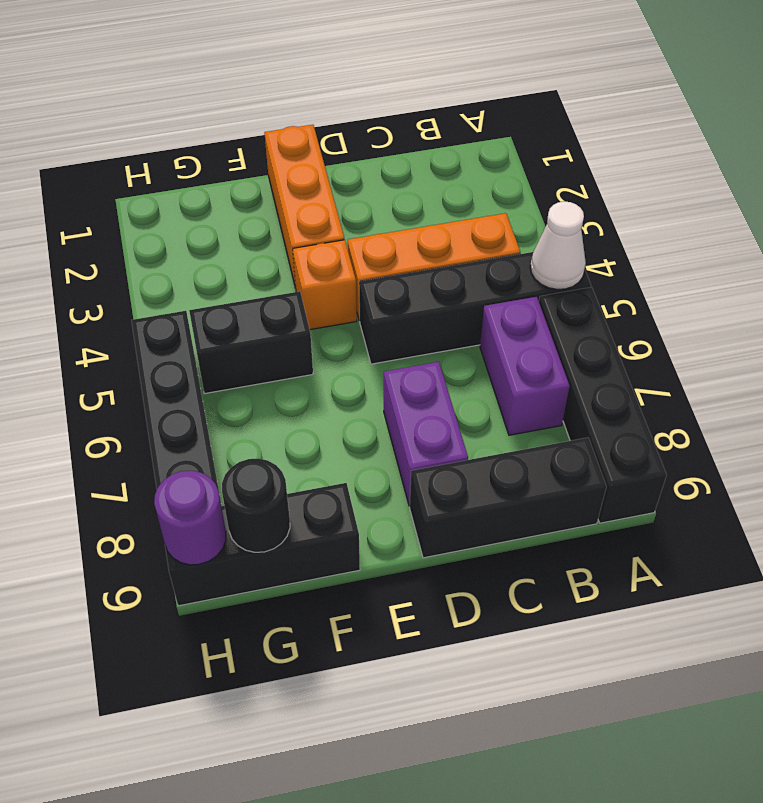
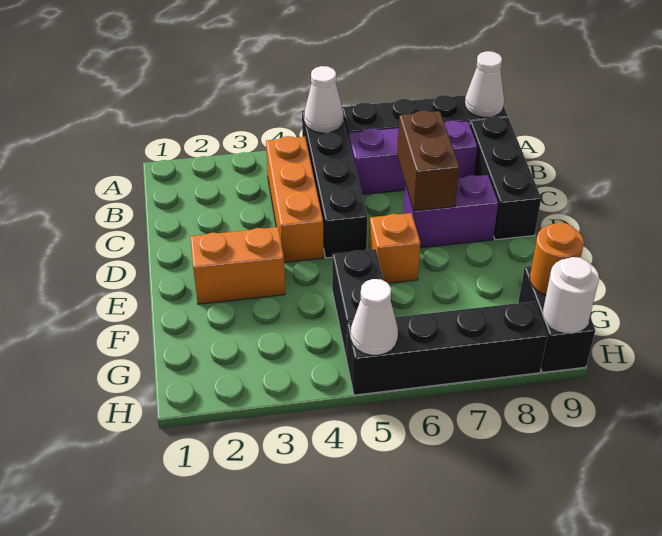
none -> white 1x1 cone [465,51,504,117]
purple 1x2 brick [480,297,570,435] -> purple 1x3 brick [348,120,477,195]
none -> brown 1x2 brick [397,111,459,211]
orange 1x3 brick [264,125,344,288] -> orange 1x2 brick [190,227,285,304]
orange 1x1 brick [293,240,357,330] -> orange 1x1 brick moved to [369,213,420,283]
black 1x3 brick [165,483,360,606] -> black 1x2 brick [518,266,595,372]
black 1x1 round brick [222,458,290,552] -> orange 1x1 round brick [530,222,584,295]
none -> white 1x1 cone [351,279,398,355]
purple 1x1 round brick [154,471,226,565] -> white 1x1 round brick [543,257,599,333]

